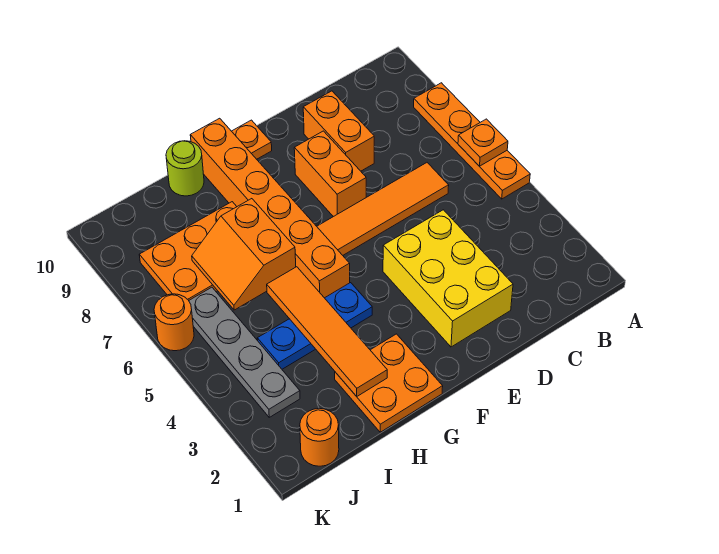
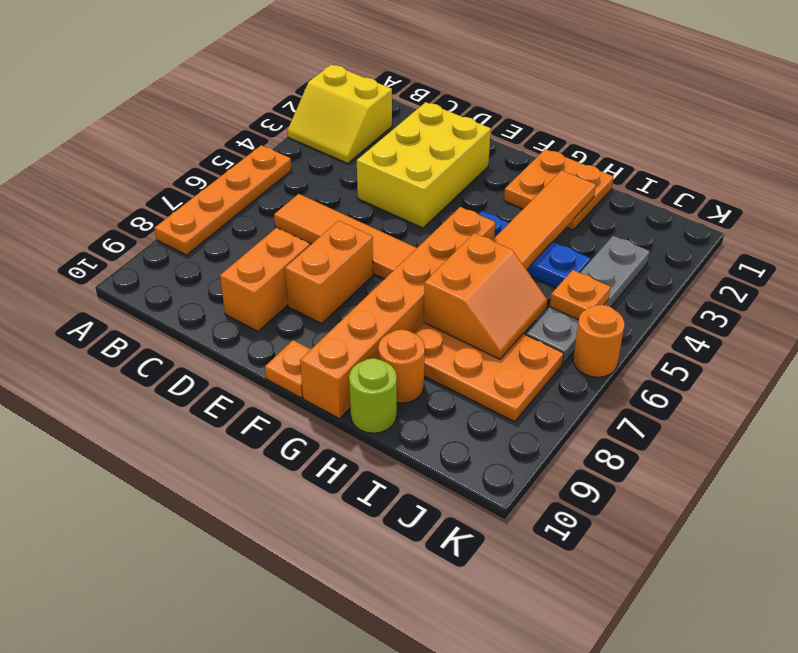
none -> yellow 2x2 slope [288,65,392,163]
orange 1x1 plate [458,119,508,166] -> orange 1x1 plate moved to [550,270,610,320]
orange 1x1 round brick [300,408,339,466] -> orange 1x1 round brick moved to [378,329,425,403]

